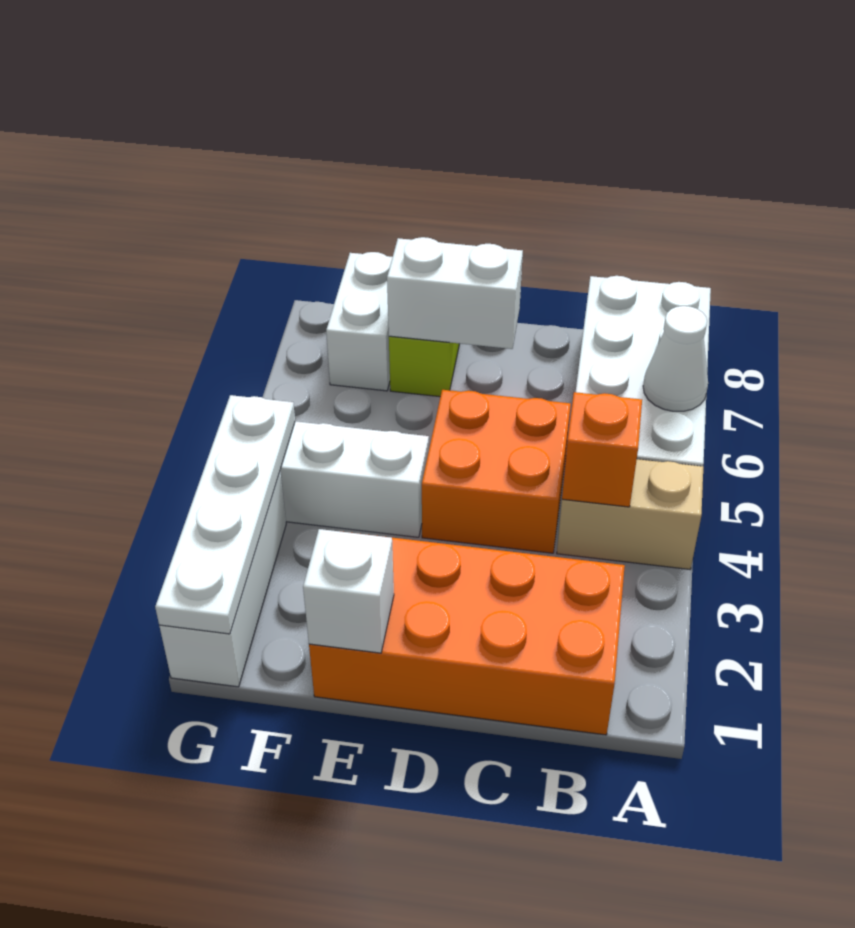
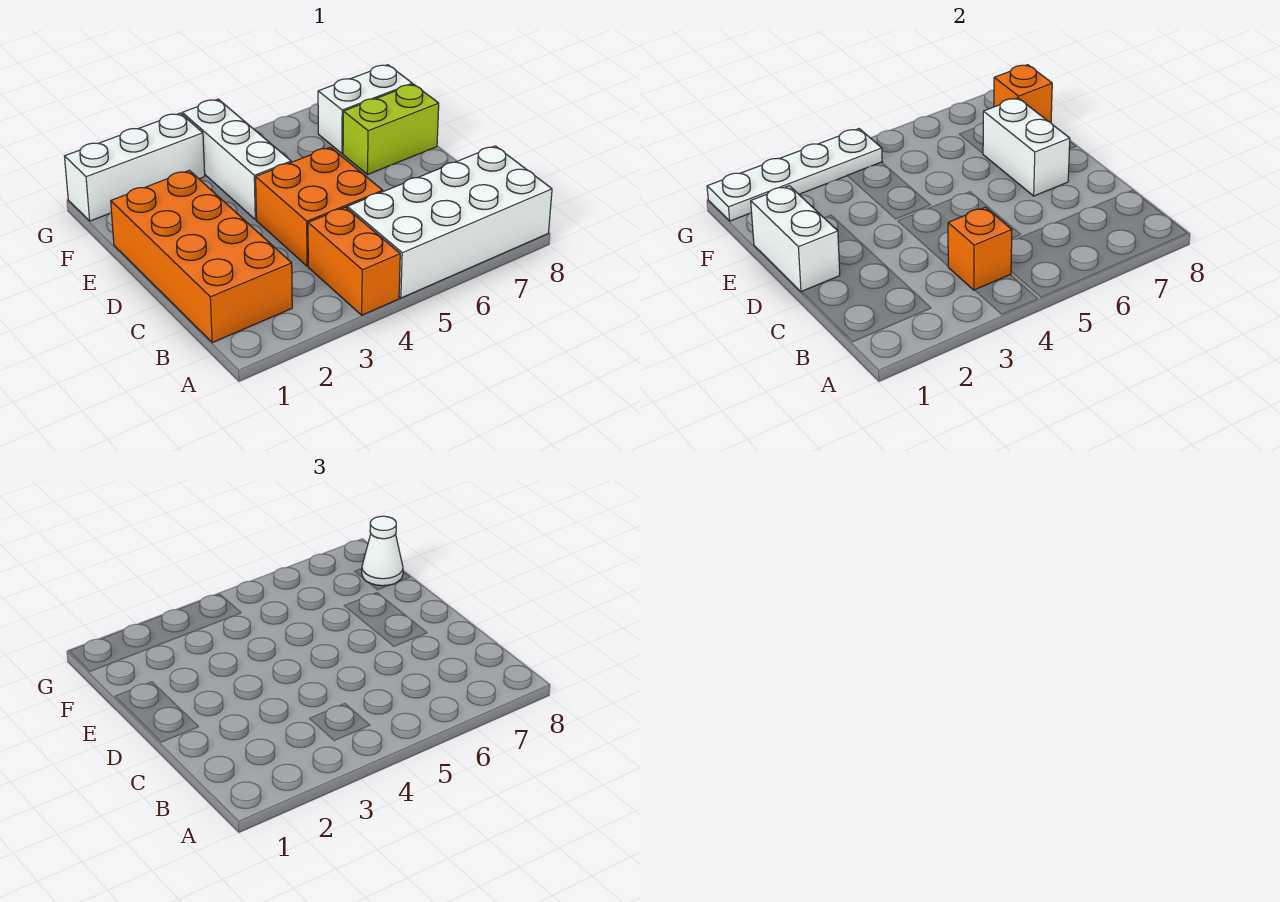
tan 1x2 brick [557,459,703,569] -> orange 1x2 brick [308,207,400,315]
white 1x1 cone [643,306,708,411] -> white 1x1 cone moved to [362,516,403,586]
white 1x1 brick [303,529,394,653] -> white 1x2 brick [751,186,840,292]
none -> orange 1x1 brick [994,65,1052,123]

